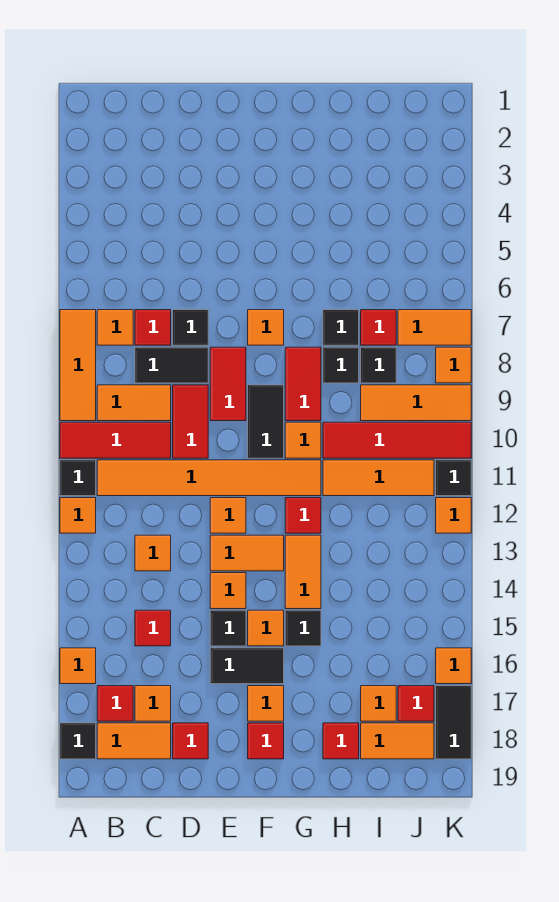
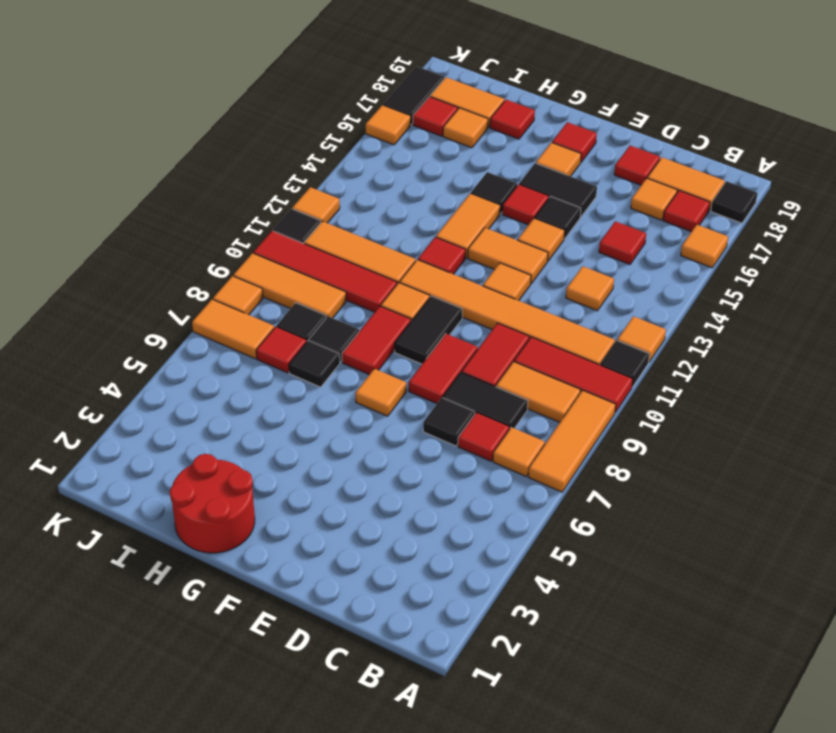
orange 1x1 tile [248,610,284,646] -> red 1x1 tile [502,184,549,225]
none -> red 2x2 round brick [170,454,255,553]

